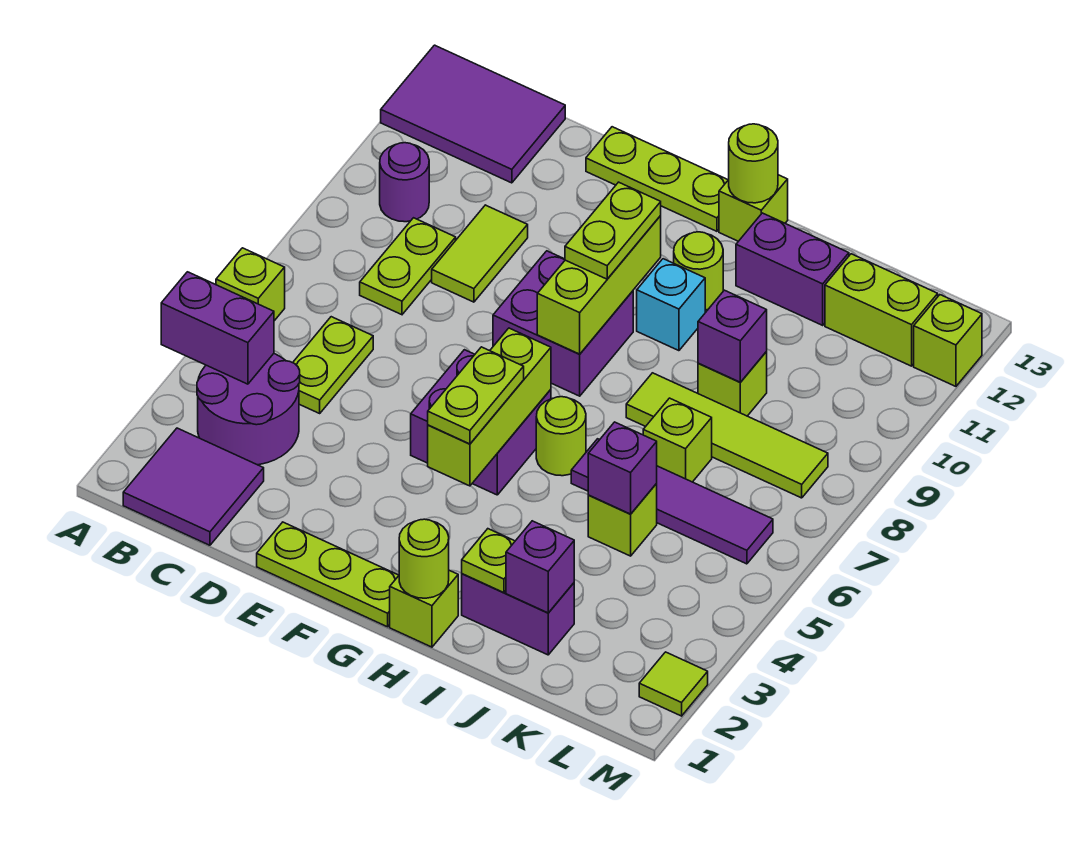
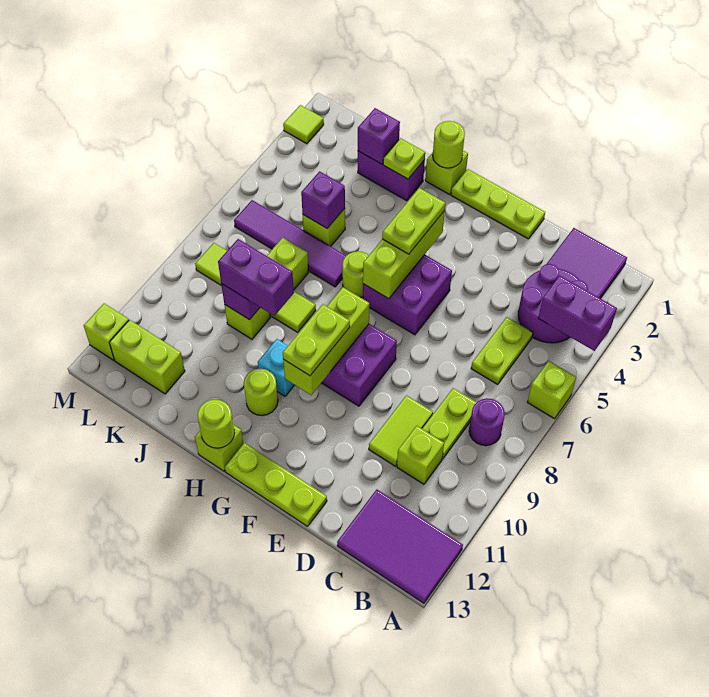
purple 1x1 round brick [380,143,429,222] -> purple 1x1 round brick moved to [469,398,505,446]
none -> lime 1x1 brick [397,426,444,484]
purple 1x2 brick [736,213,849,325] -> purple 1x2 brick moved to [218,239,294,316]

